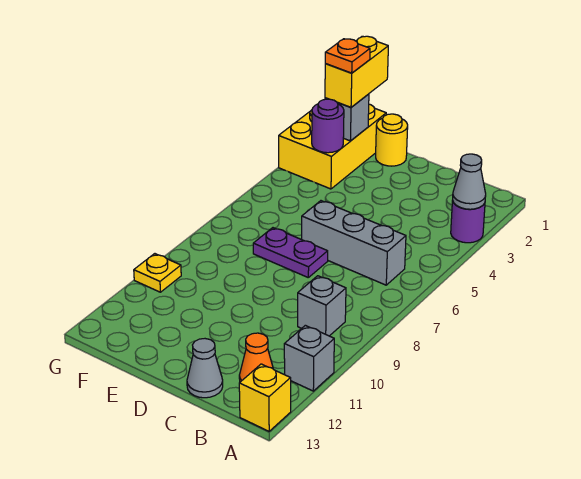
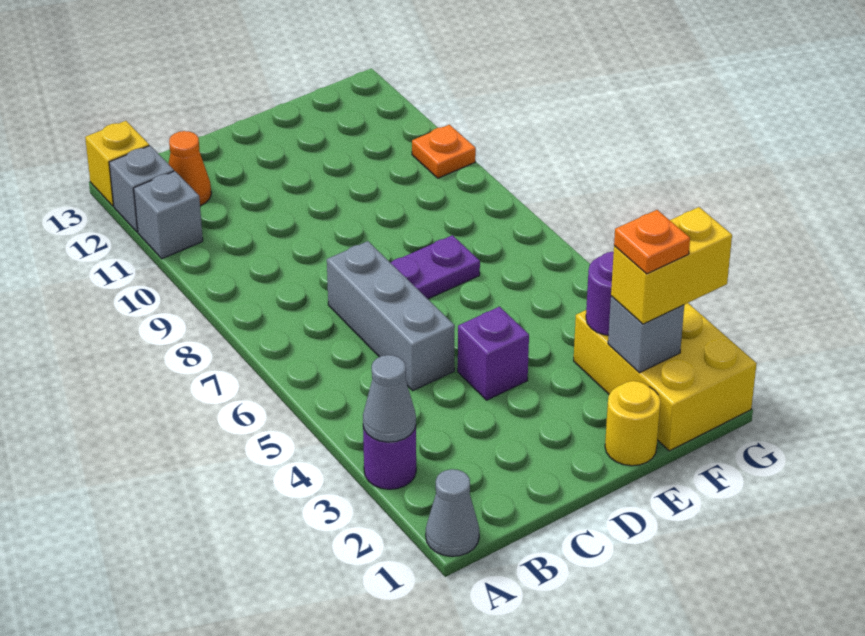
grey 1x3 brick [302,201,406,285] -> grey 1x3 brick turned to [327,241,455,390]
grey 1x1 brick [298,276,346,336] -> grey 1x1 brick moved to [109,146,174,232]
grey 1x1 cone [187,339,223,398] -> grey 1x1 cone moved to [426,469,479,556]
none -> purple 1x1 brick [458,307,529,400]
yellow 1x2 brick [325,36,388,107] -> yellow 1x2 brick turned to [611,207,732,324]
yellow 1x1 plate [134,254,181,292] -> orange 1x1 plate [412,125,476,178]

